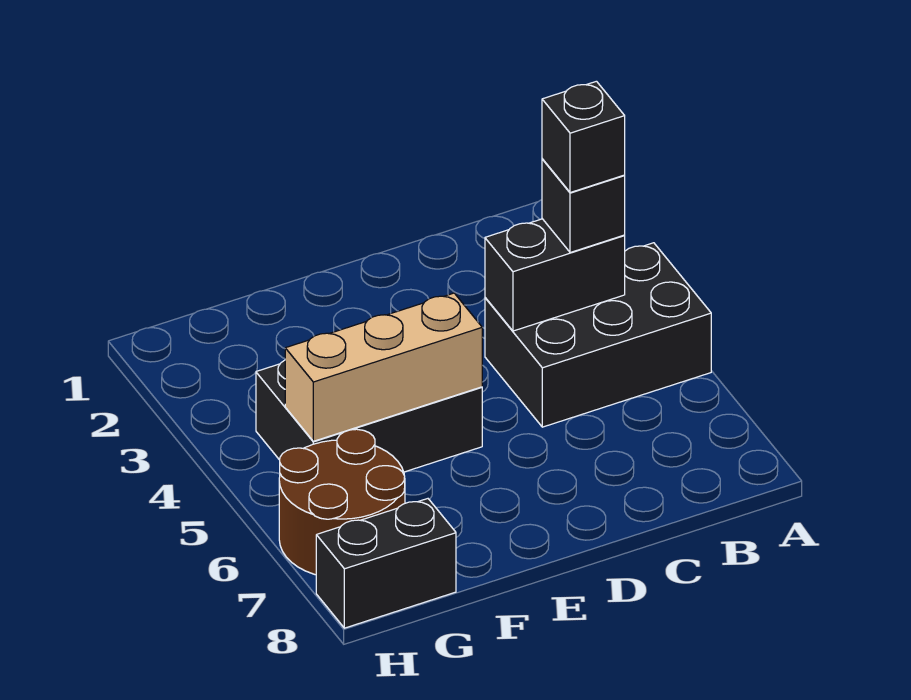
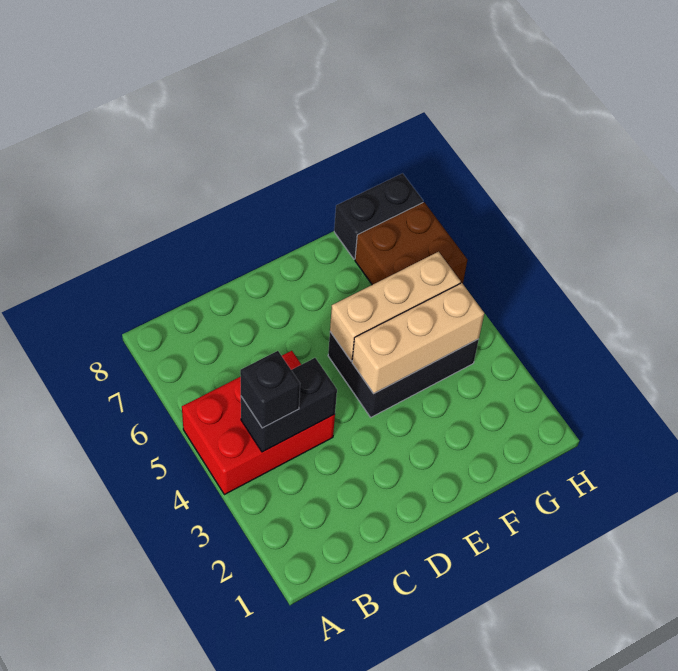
black 2x3 brick [485,243,711,427] -> red 2x3 brick [182,351,335,495]
black 1x1 brick [542,81,625,193] -> none
none -> tan 1x3 brick [352,283,484,394]
brown 2x2 round brick [279,429,405,575] -> brown 2x2 brick [355,202,467,285]

